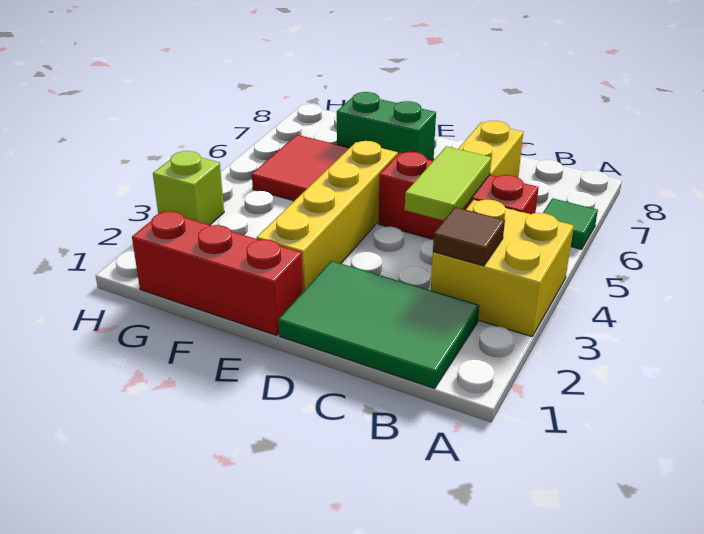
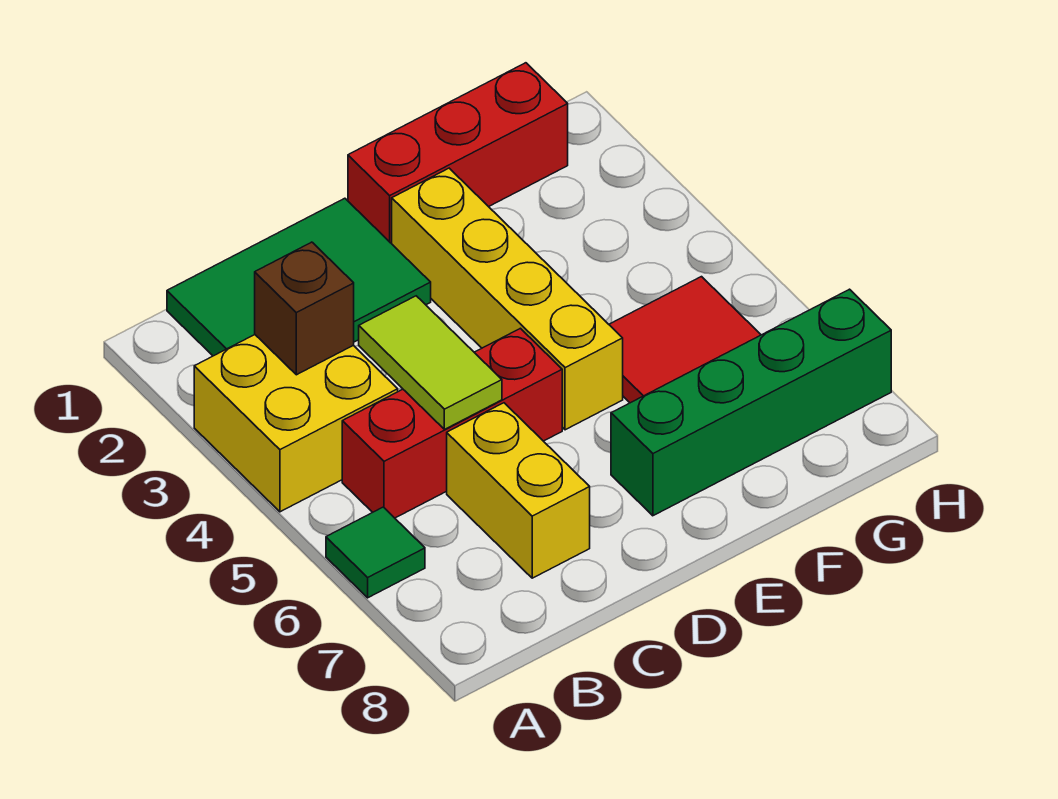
brown 1x1 tile [433,207,505,266] -> brown 1x1 brick [255,242,354,375]
green 1x2 brick [337,92,436,161] -> green 1x4 brick [611,289,891,516]
lime 1x1 brick [153,151,224,225] -> none

